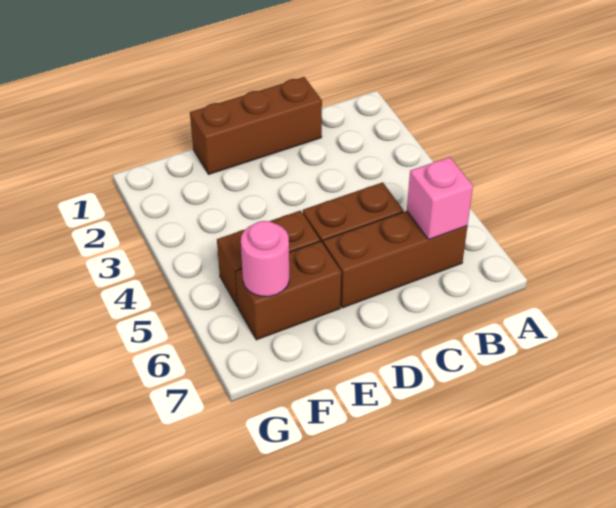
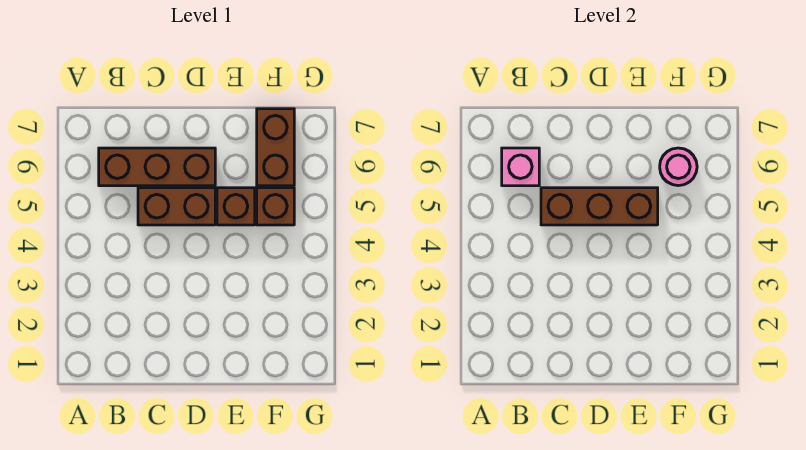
brown 1x3 brick [190,77,322,174] -> brown 1x3 brick moved to [541,188,658,225]
brown 1x2 brick [236,241,341,340] -> brown 1x2 brick turned to [257,109,294,186]

